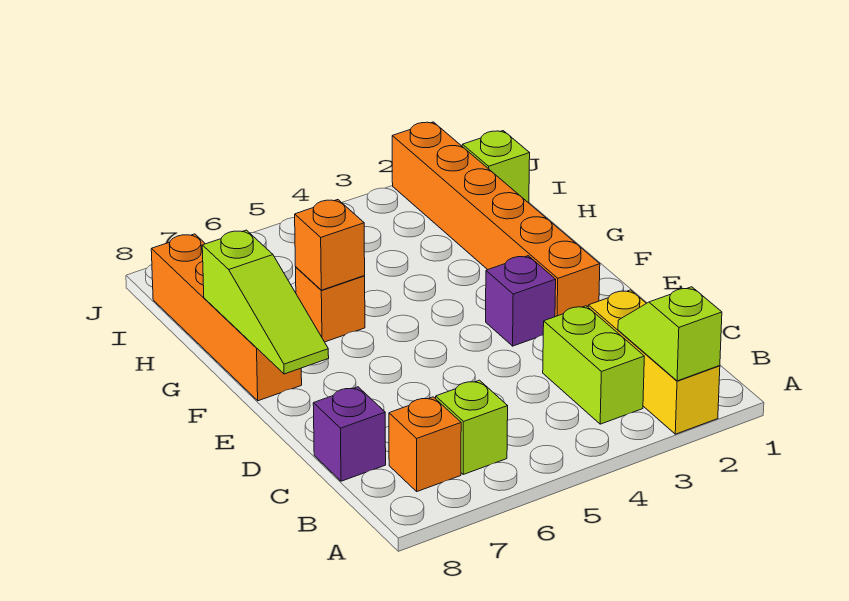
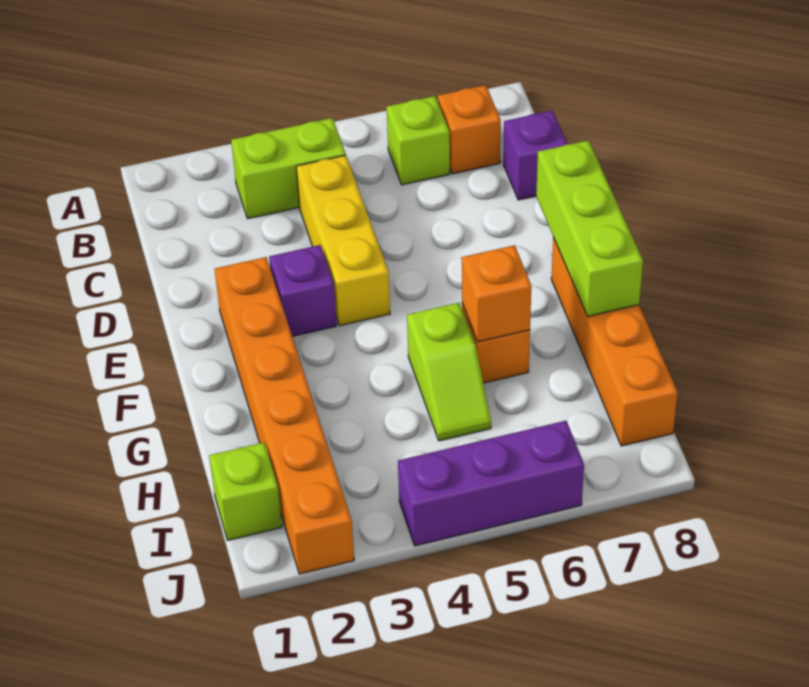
yellow 1x3 brick [588,290,720,434] -> yellow 1x3 brick moved to [296,155,390,325]
lime 1x2 slope [618,287,722,381] -> lime 1x2 slope moved to [407,303,491,441]
lime 1x2 brick [543,306,644,424] -> lime 1x2 brick turned to [231,118,346,219]
lime 1x3 slope [202,230,329,374] -> lime 1x3 brick [536,140,643,317]
none -> purple 1x3 brick [398,421,584,546]

